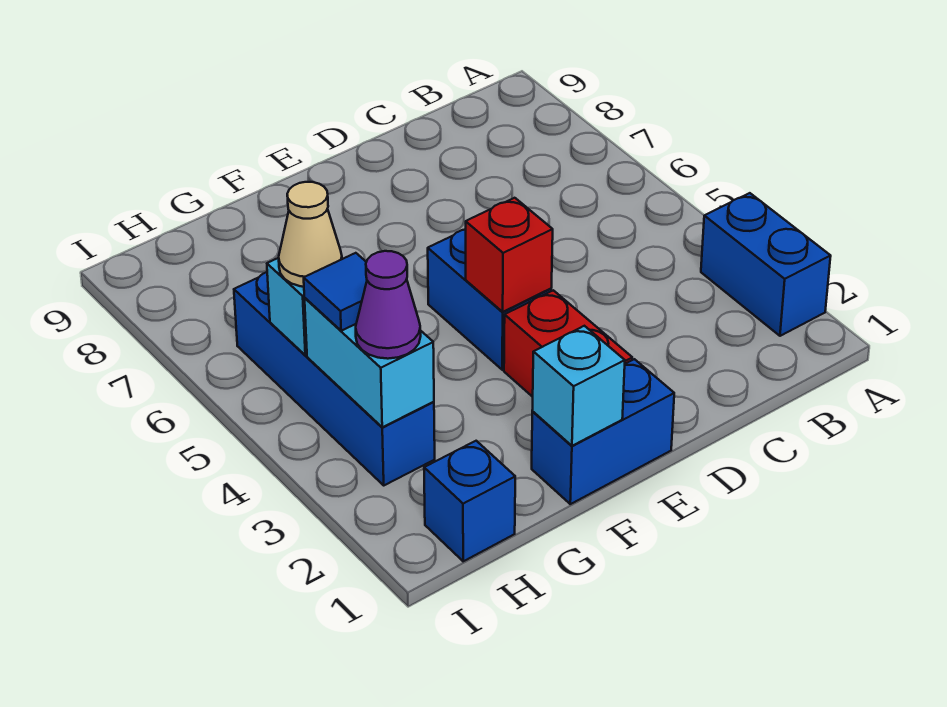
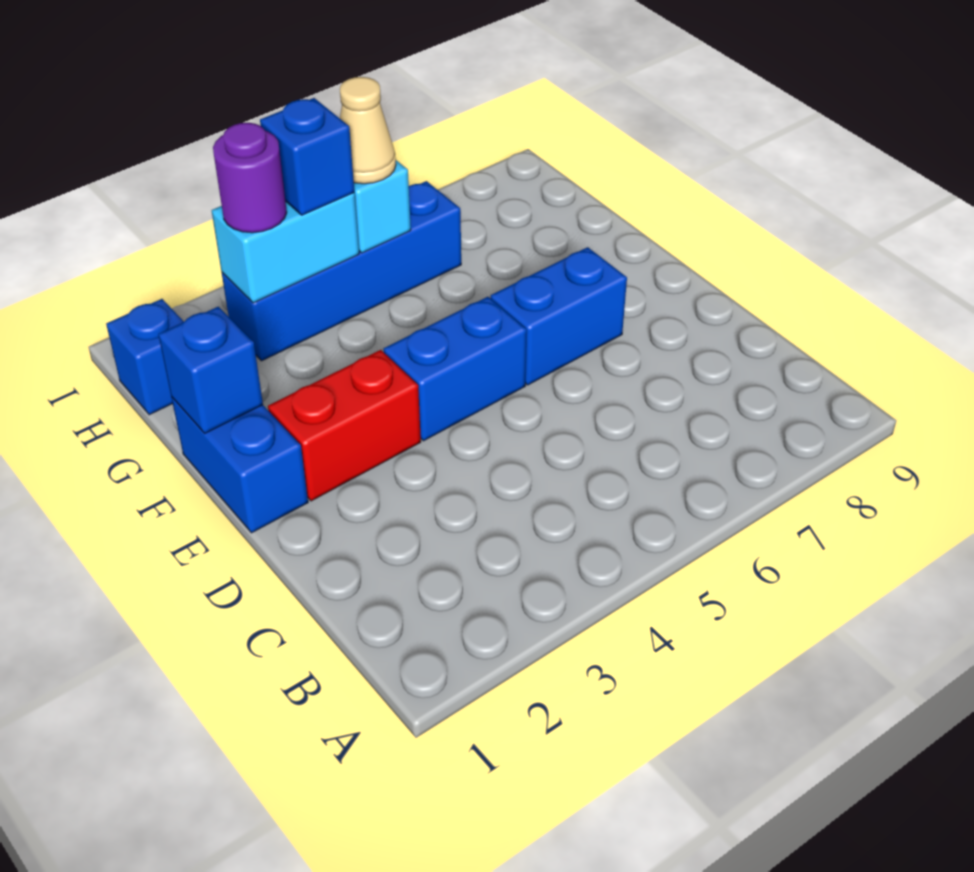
blue 1x2 brick [701,193,831,336] -> blue 1x2 brick moved to [490,247,627,385]
red 1x1 brick [466,198,553,312] -> none
cyan 1x1 brick [532,326,625,446] -> blue 1x1 brick [158,307,263,433]
purple 1x1 cone [356,251,421,359] -> purple 1x1 round brick [213,123,287,233]
blue 1x1 tile [304,253,367,331] -> blue 1x1 brick [260,98,354,215]

